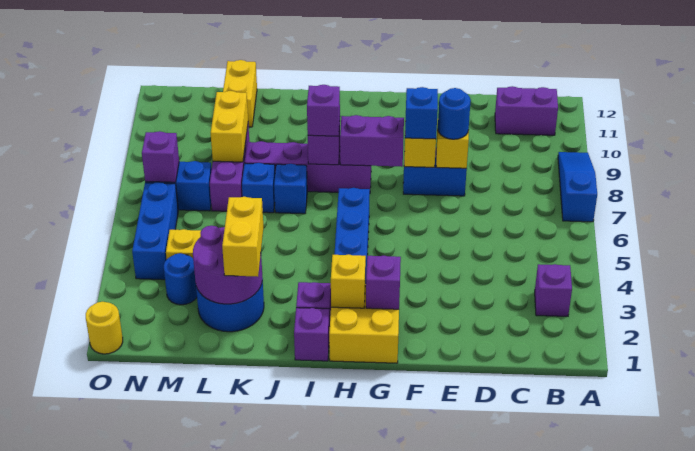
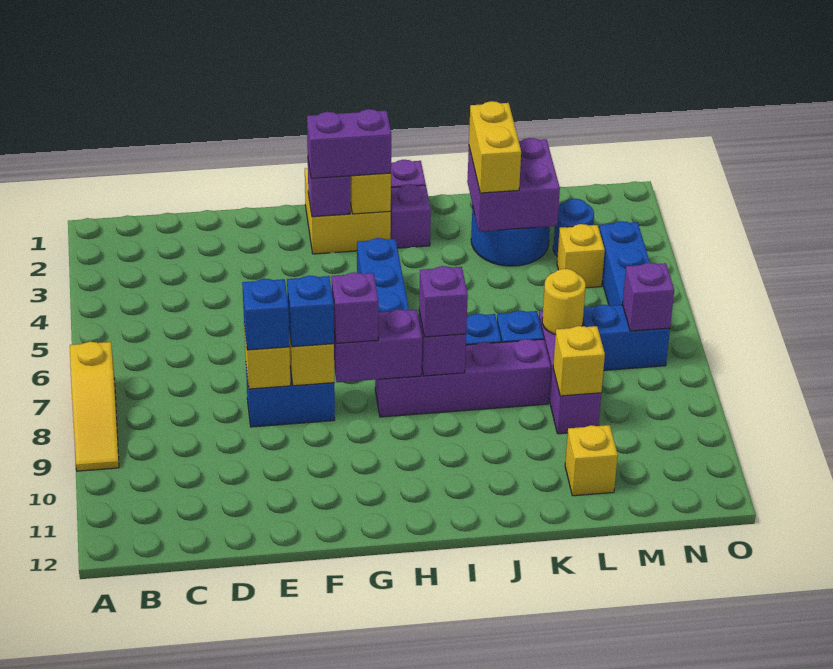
blue 1x3 slope [558,152,597,222] -> yellow 1x3 slope [70,342,119,471]
purple 1x1 brick [535,264,572,316] -> purple 1x1 brick moved to [331,272,379,343]
purple 1x2 brick [495,86,558,135] -> purple 1x2 brick moved to [307,109,391,178]
blue 1x1 round brick [438,88,471,139] -> blue 1x1 brick [242,279,290,350]
purple 2x2 round brick [193,226,262,304] -> purple 2x2 brick [467,138,560,231]
yellow 1x2 brick [211,91,248,162] -> yellow 1x1 brick [553,326,605,396]
yellow 1x2 brick [223,60,257,127] -> yellow 1x1 brick [565,425,618,496]
yellow 1x1 round brick [86,302,123,354] -> yellow 1x1 round brick moved to [542,269,586,335]

